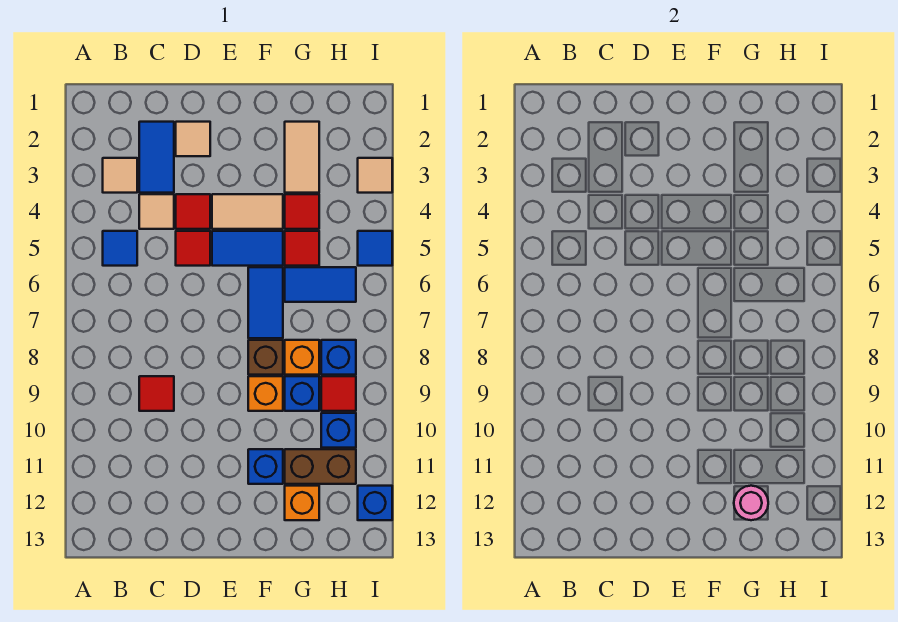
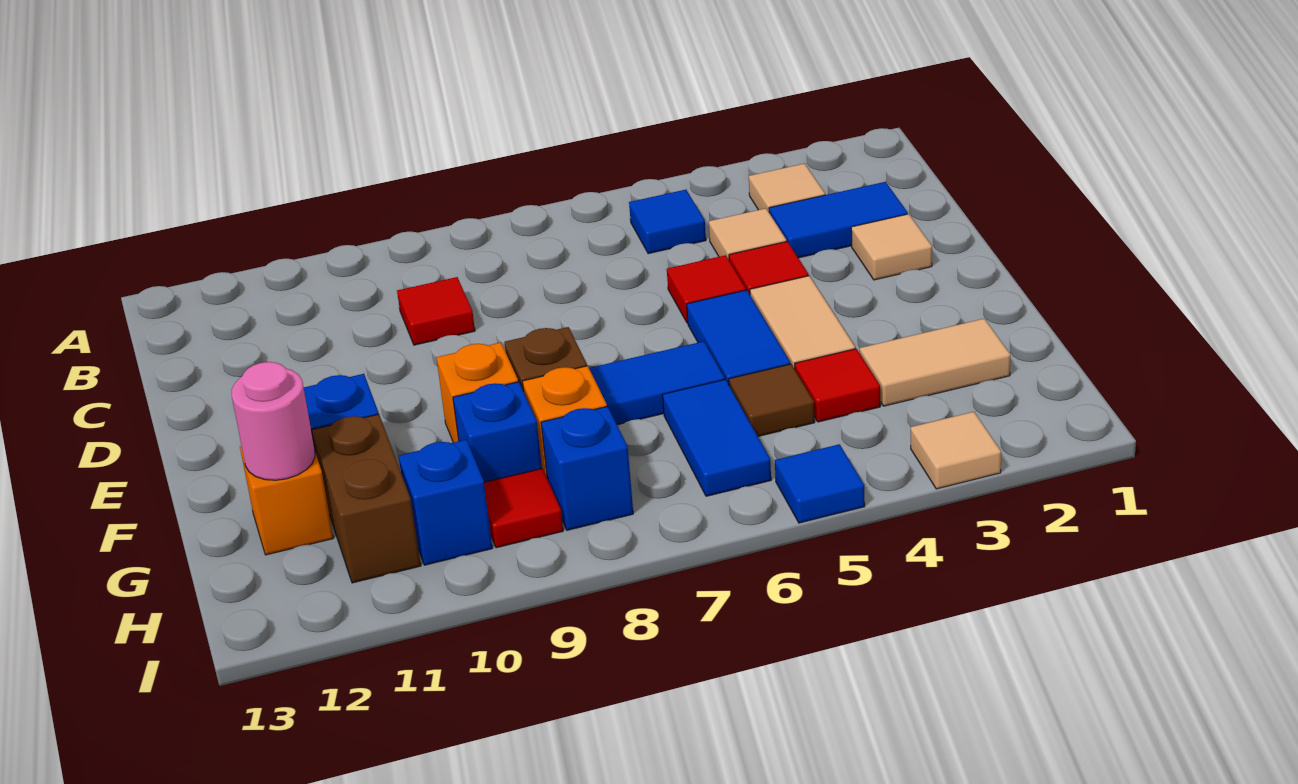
red 1x1 tile [285,231,319,266] -> brown 1x1 tile [729,364,815,436]
blue 1x1 brick [358,486,392,520] -> none

